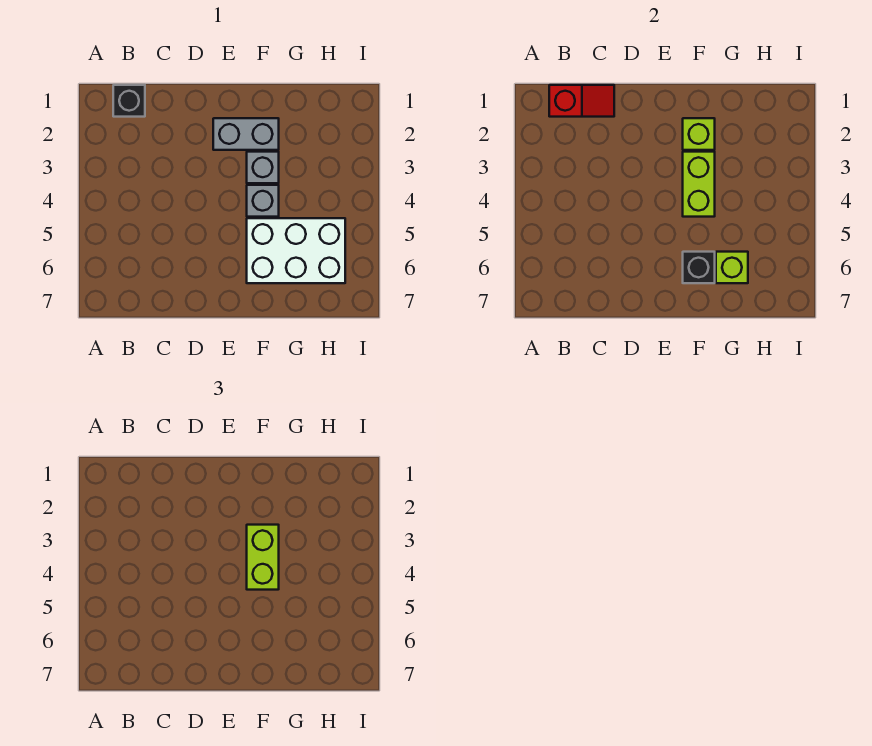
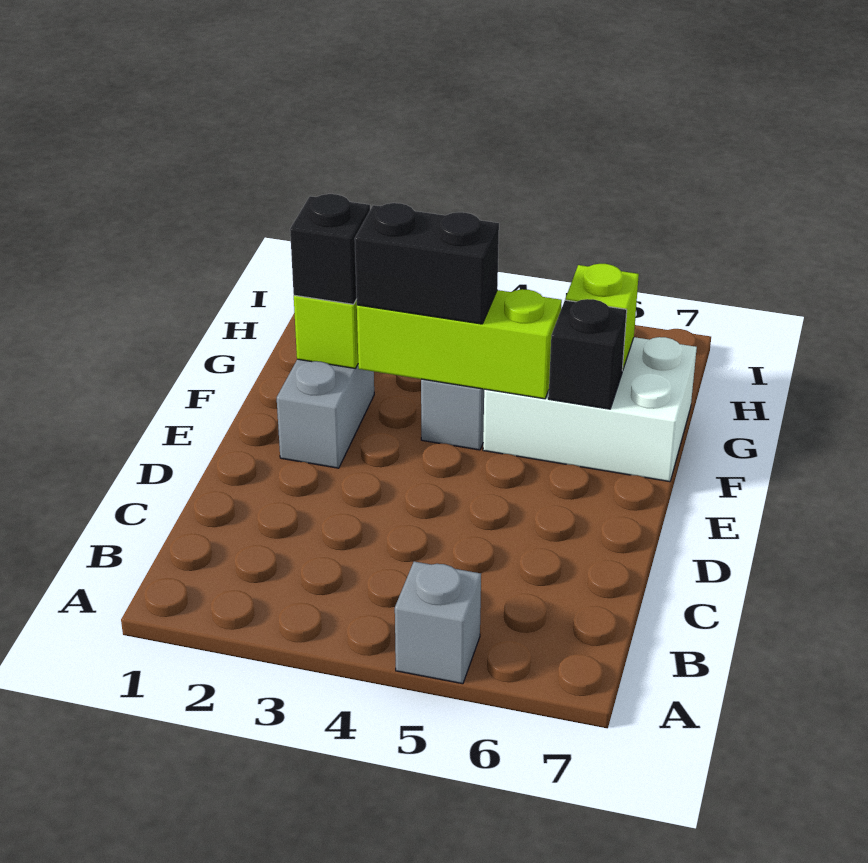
black 1x1 brick [113,85,145,117] -> black 1x1 brick moved to [290,194,370,304]
red 1x2 slope [549,85,614,117] -> none
grey 1x1 brick [247,152,279,183] -> grey 1x1 brick moved to [395,562,481,684]
lime 1x2 brick [683,152,715,217] -> lime 1x3 brick [357,289,562,399]
lime 1x2 brick [247,525,279,590] -> black 1x2 brick [355,203,499,324]
white 2x3 brick [247,218,345,283] -> white 2x3 brick turned to [483,337,697,482]

